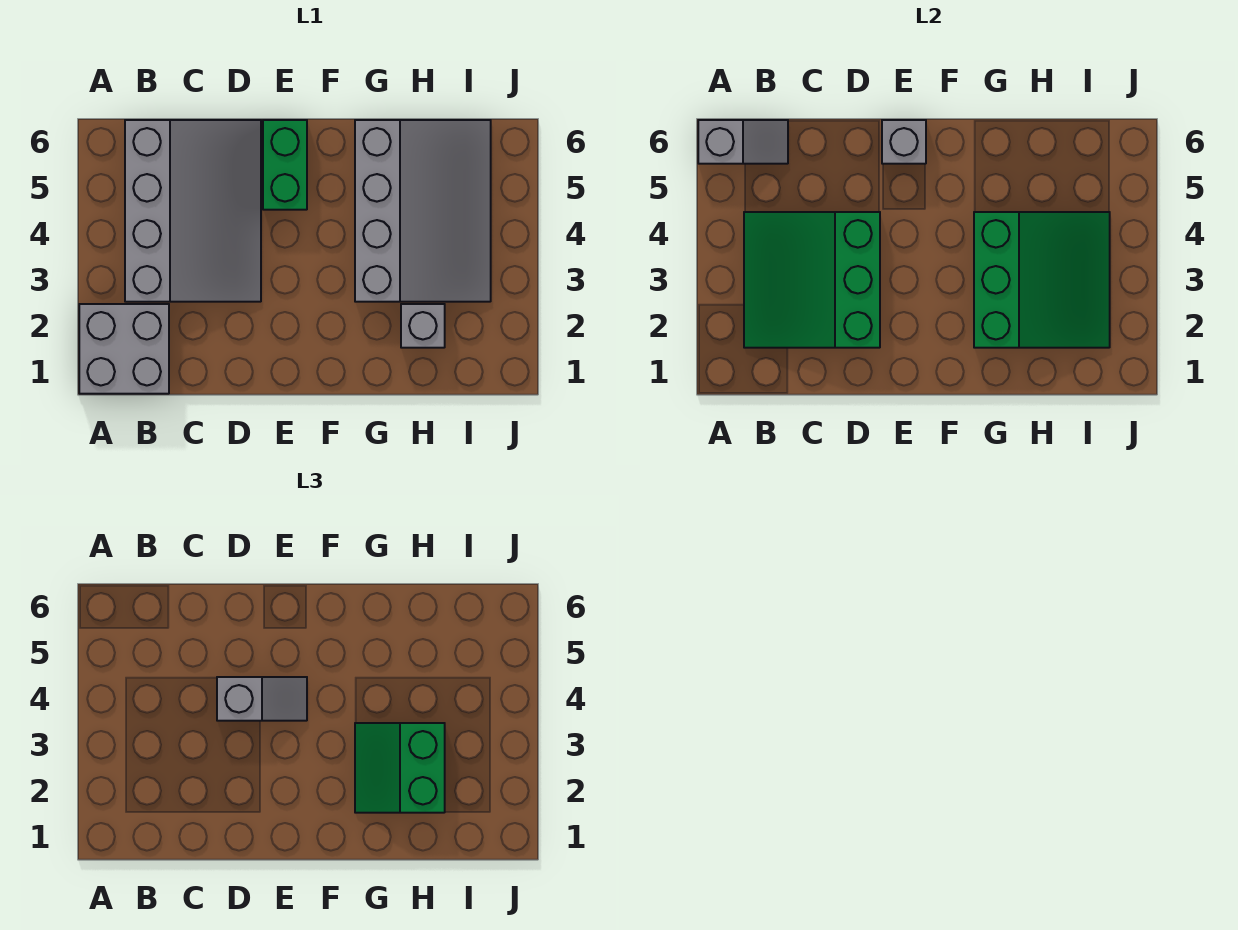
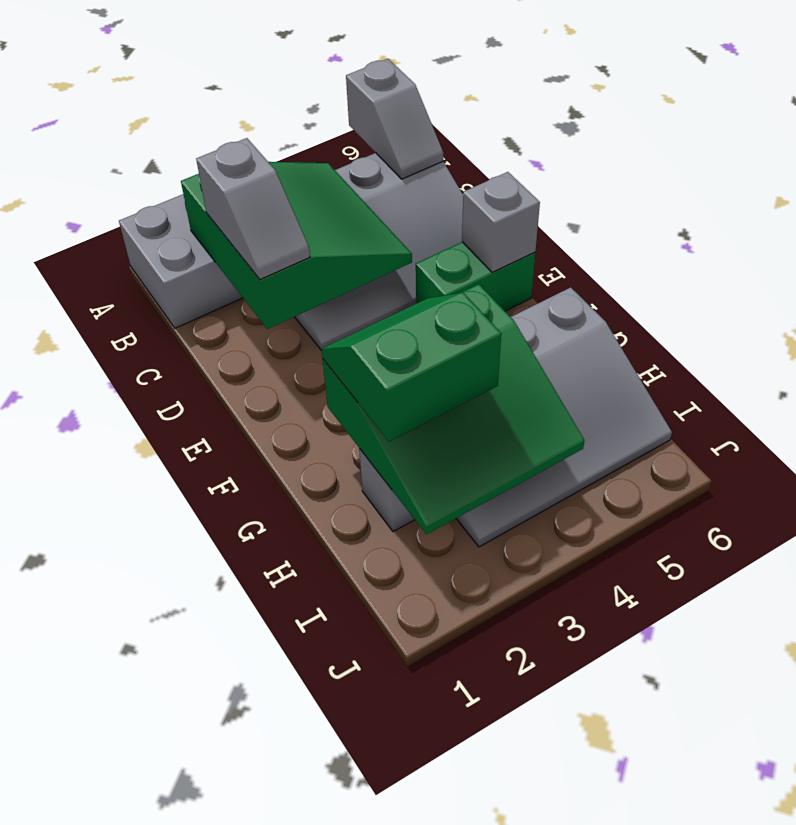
green 3x3 slope [744,212,880,348] -> green 3x3 slope turned to [181,162,412,329]
grey 1x2 slope [217,677,307,721] -> grey 1x2 slope moved to [196,138,310,279]

